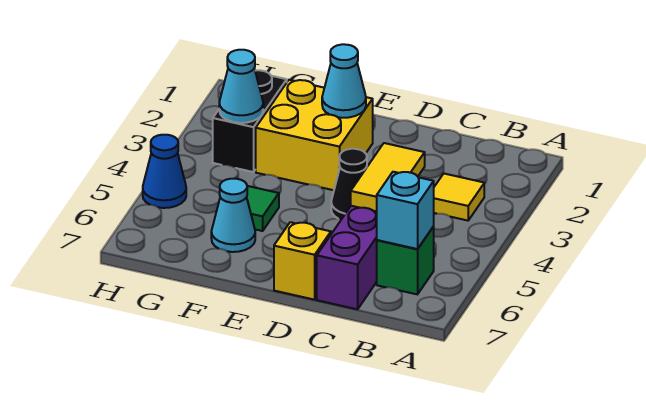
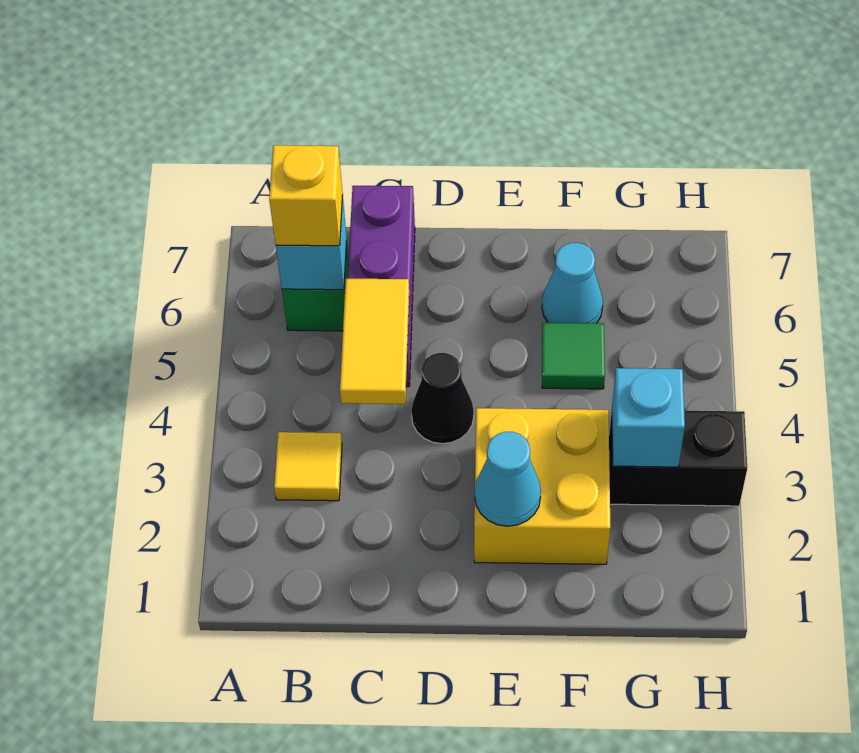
yellow 1x1 brick [274,222,331,300] -> yellow 1x1 brick moved to [269,145,343,246]
black 1x2 brick [213,70,287,172] -> black 1x2 brick turned to [609,411,747,506]
cyan 1x1 cone [219,50,263,123] -> cyan 1x1 brick [612,368,685,467]
blue 1x1 cone [143,135,186,208] -> none

